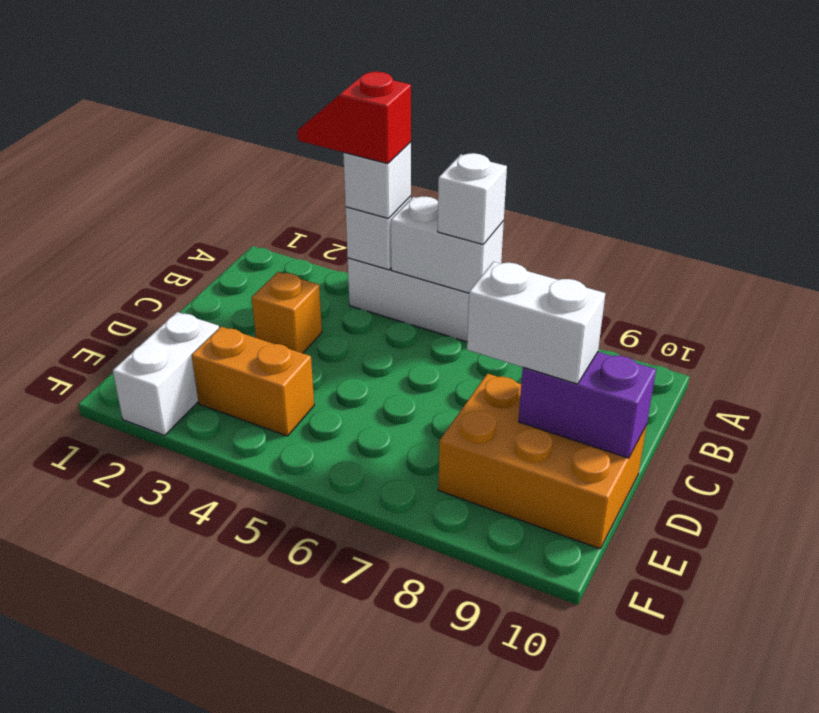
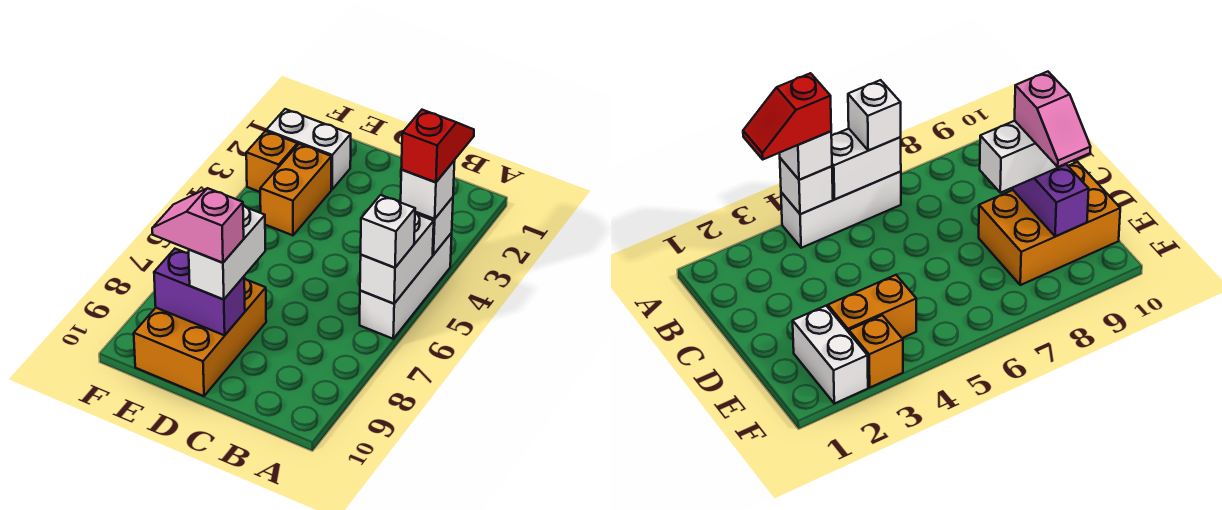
orange 1x1 brick [252,272,322,353] -> orange 1x1 brick moved to [246,131,297,192]
purple 1x2 brick [518,352,656,458] -> purple 1x2 brick turned to [154,249,245,335]
none -> pink 1x2 slope [152,188,244,263]

